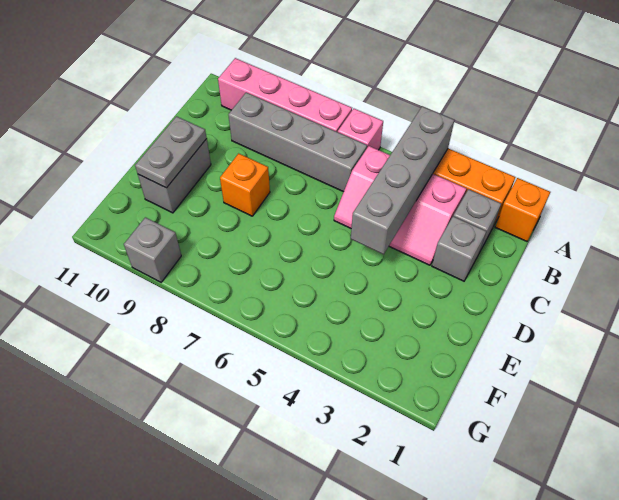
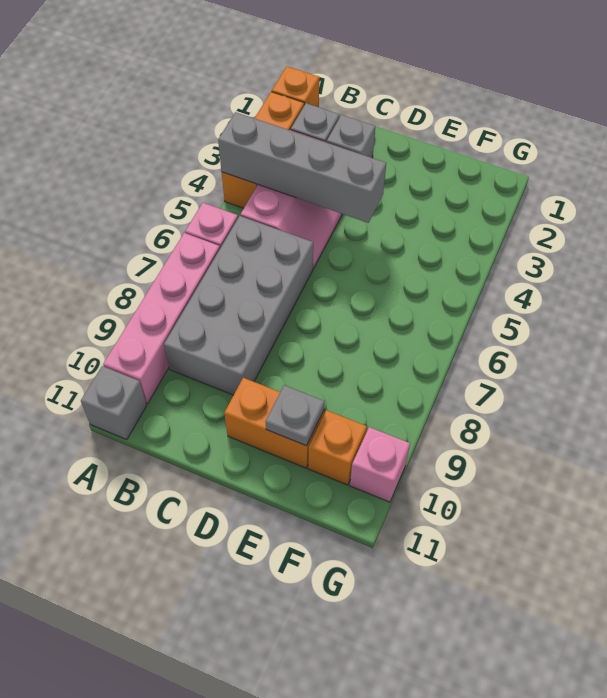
grey 1x4 brick [228,93,367,192] -> grey 2x4 brick [164,216,313,395]
orange 1x1 brick [220,153,270,216] -> orange 1x1 brick moved to [308,410,367,485]
grey 1x2 brick [138,139,211,213] -> orange 1x2 brick [224,378,324,468]
grey 1x2 plate [135,116,207,188] -> grey 1x1 plate [266,385,325,446]
grey 1x1 brick [124,217,181,282] -> grey 1x1 brick moved to [81,366,147,440]
none -> pink 1x1 brick [350,427,410,502]

